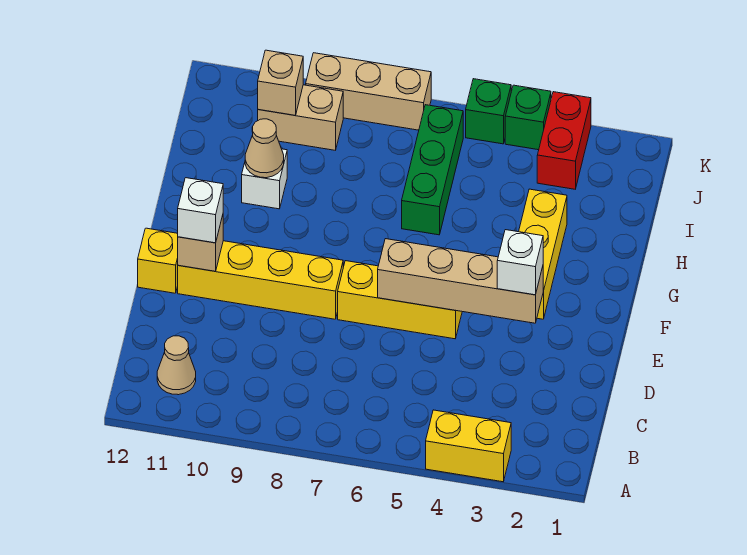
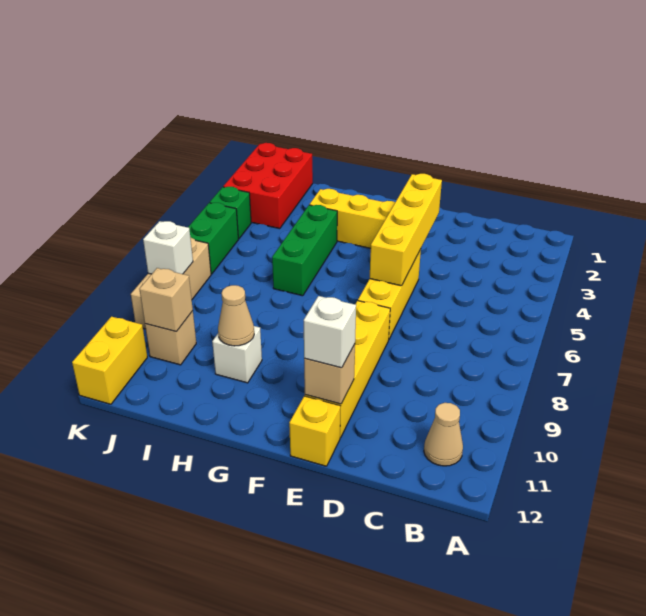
yellow 1x2 brick [426,410,511,482] -> yellow 1x2 brick moved to [72,316,147,404]
tan 1x4 brick [378,239,543,323] -> yellow 1x4 brick [370,174,442,286]
white 1x1 brick [497,230,543,295] -> white 1x1 brick moved to [143,221,193,274]
green 1x3 brick [402,105,463,235] -> green 1x3 brick turned to [272,205,337,296]
red 1x2 brick [537,92,591,189] -> red 2x3 brick [223,143,313,229]
tan 1x2 brick [258,85,343,150] -> tan 1x1 brick [145,311,196,365]
green 1x1 brick [466,79,511,144] -> green 1x2 brick [188,203,238,274]

